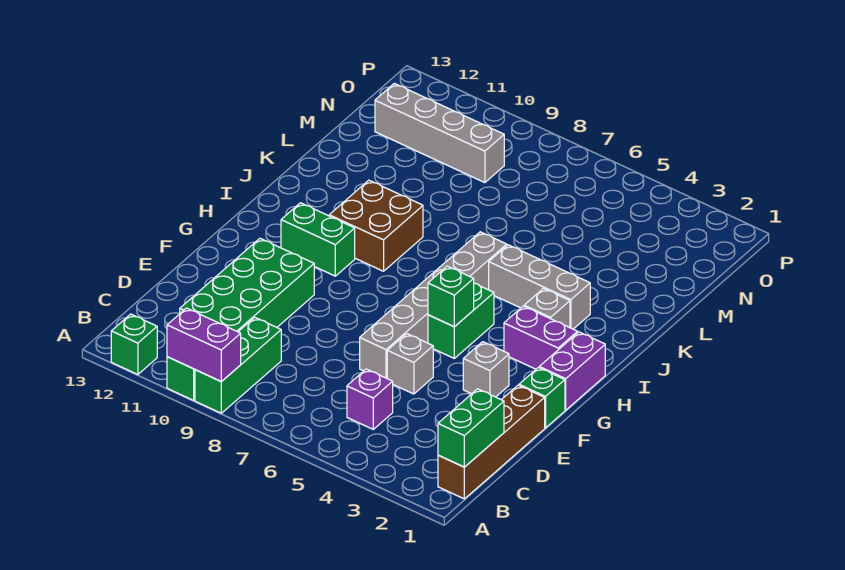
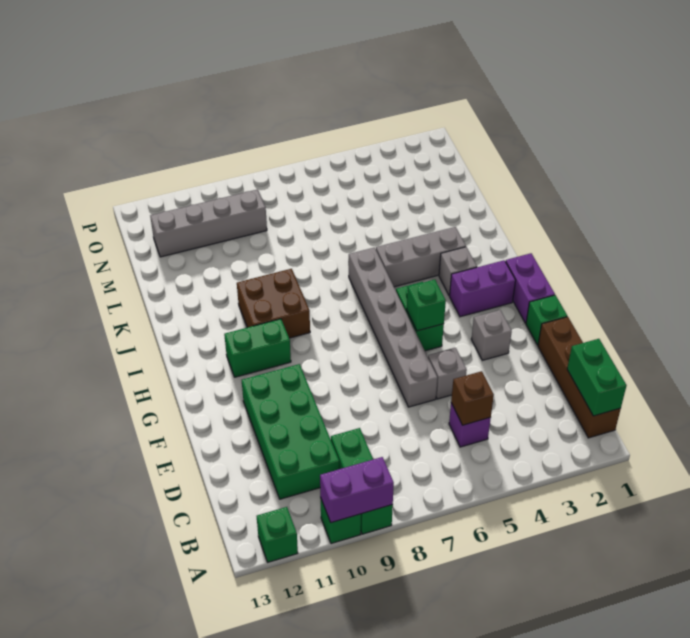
none -> brown 1x1 brick [451,371,494,425]

